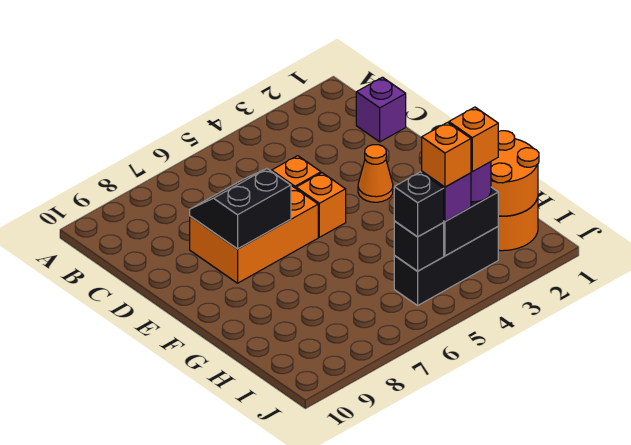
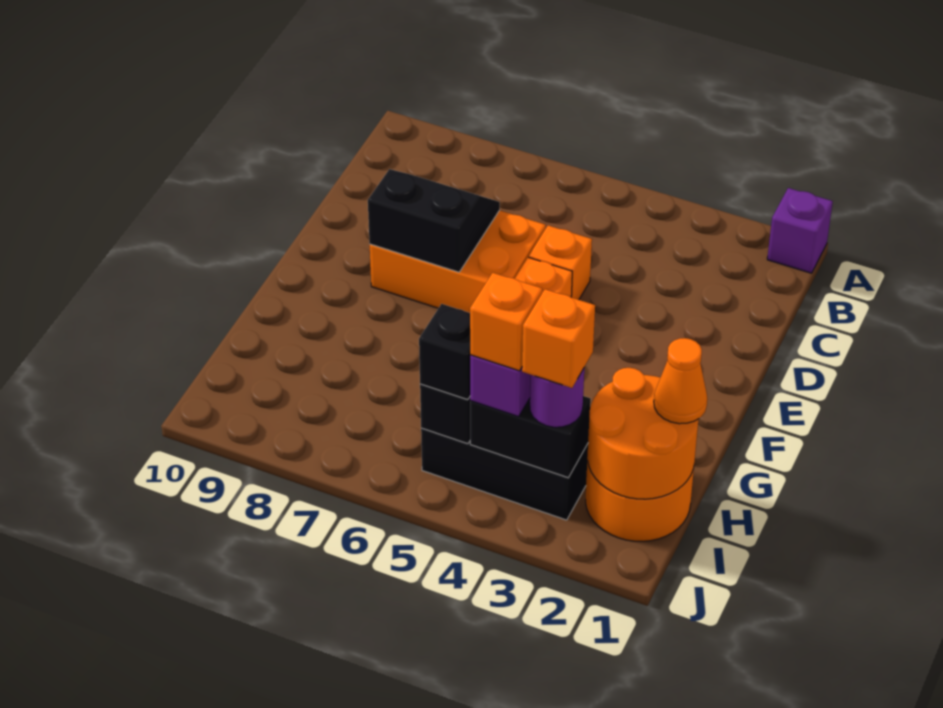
purple 1x1 brick [356,77,406,142] -> purple 1x1 brick moved to [767,188,833,273]
orange 1x1 cone [358,145,393,202] -> orange 1x1 cone moved to [654,338,707,424]

